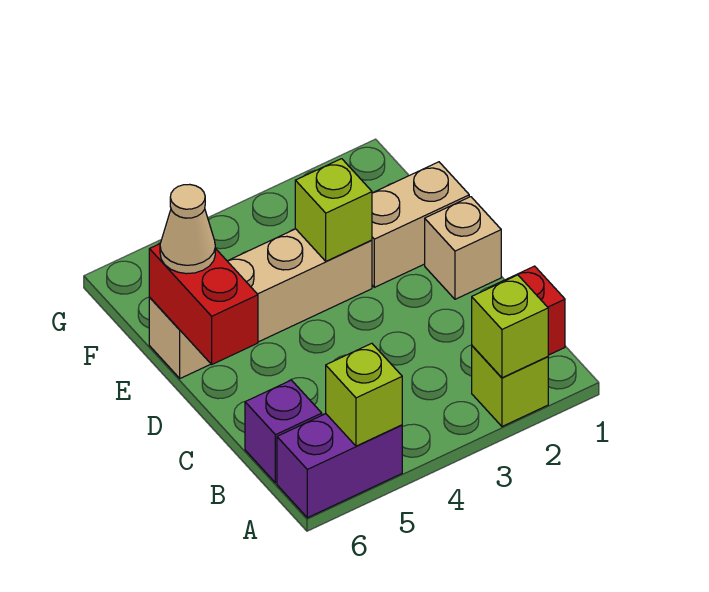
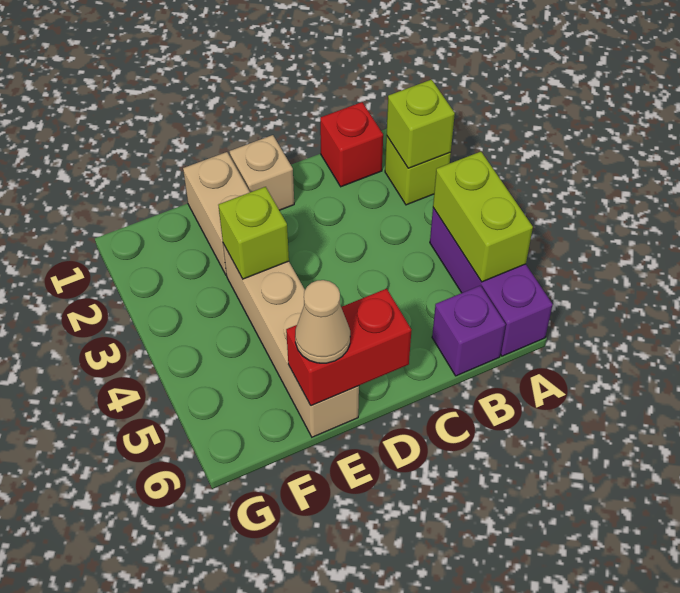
purple 1x2 brick [277,414,402,518] -> purple 1x3 brick [430,208,553,356]
lime 1x1 brick [326,343,402,446] -> lime 1x2 brick [433,152,533,282]

